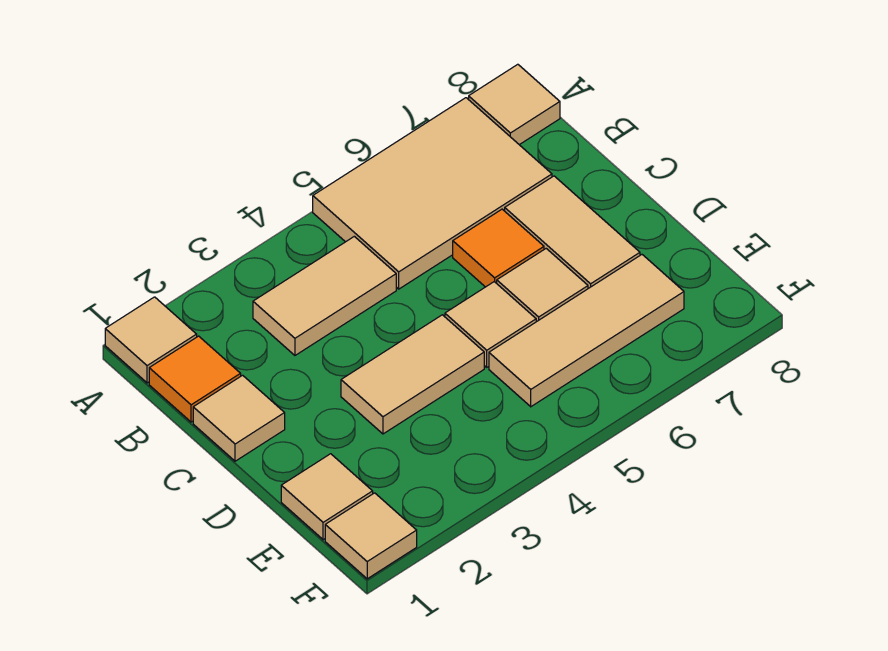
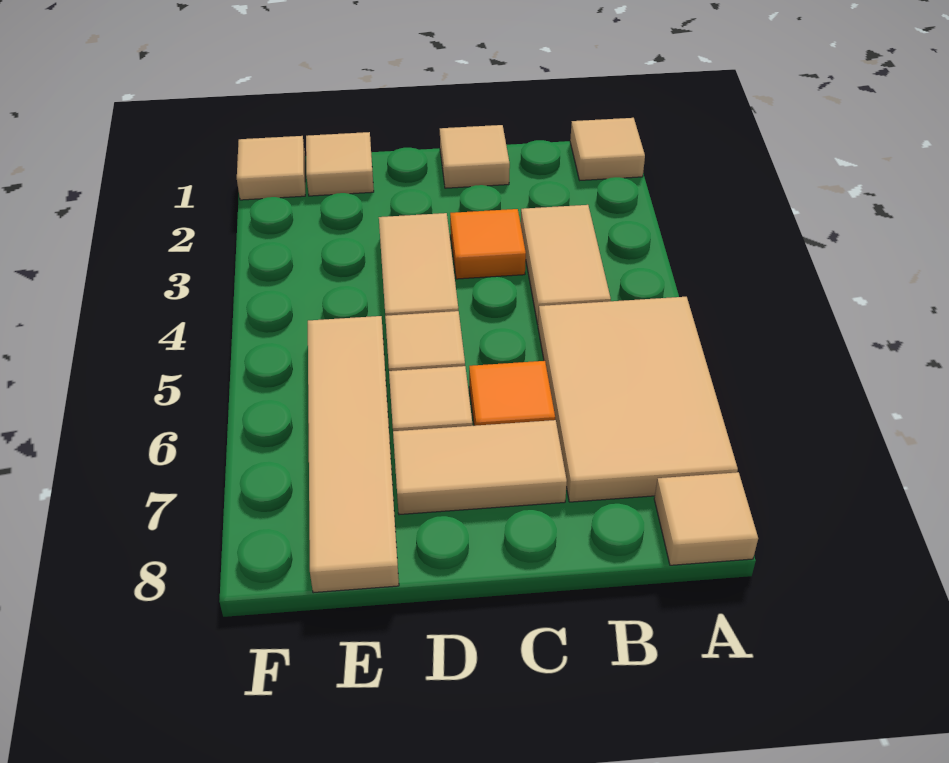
orange 1x1 tile [149,336,241,422] -> orange 1x1 tile moved to [450,209,526,279]
tan 1x3 tile [489,255,684,407] -> tan 1x4 tile [308,316,399,593]

